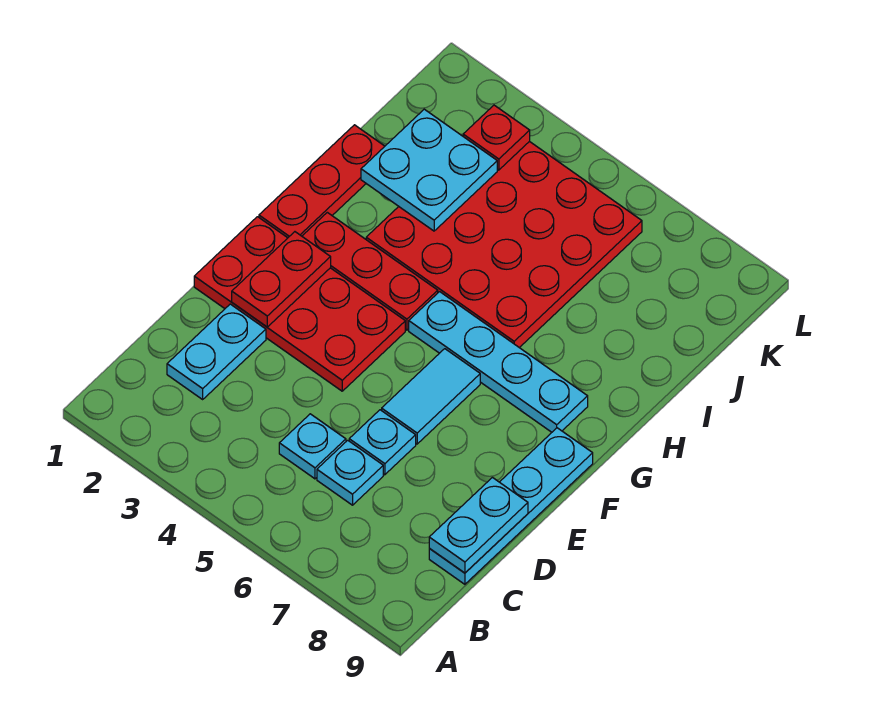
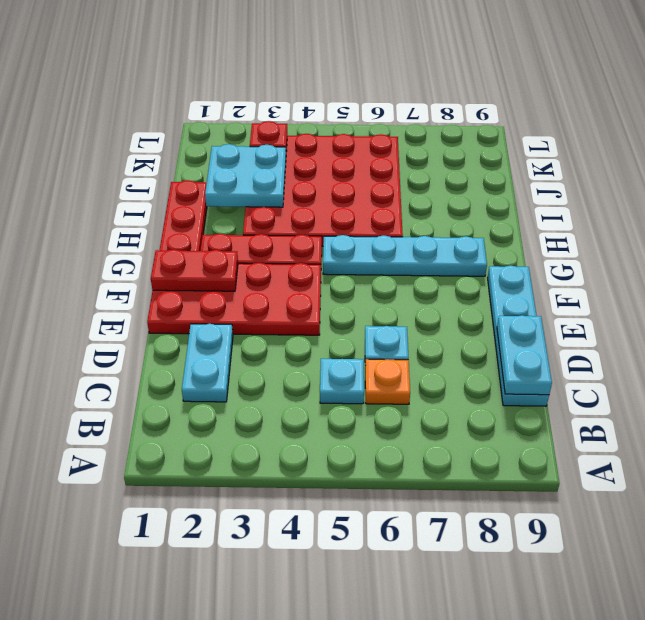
cyan 1x1 plate [317,440,383,505] -> orange 1x1 plate [365,359,410,404]
red 1x2 plate [232,232,331,327] -> red 1x2 plate turned to [151,249,238,291]
cyan 1x2 tile [382,349,480,444] -> none

